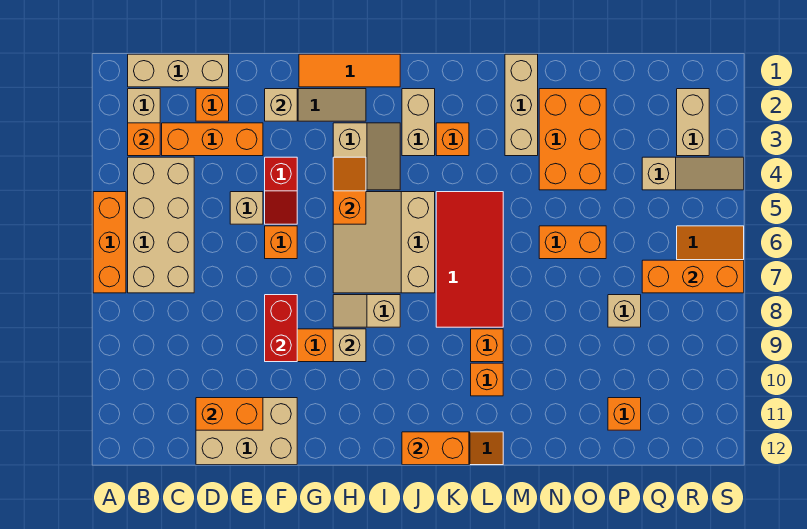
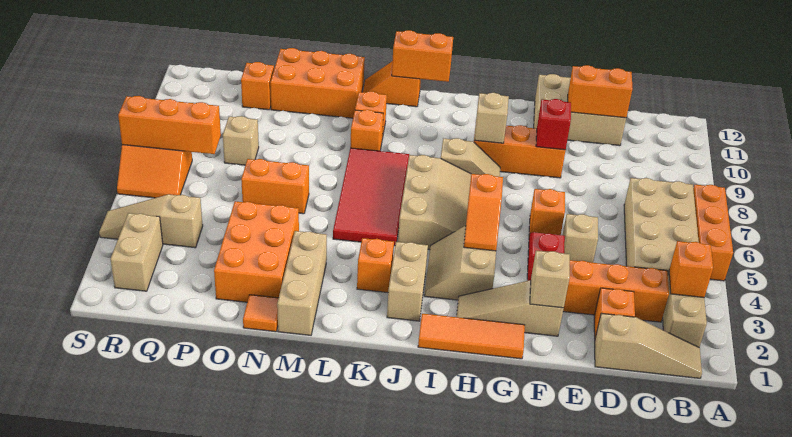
tan 1x3 brick [128,54,229,87] -> tan 1x3 slope [595,313,702,378]
red 1x2 brick [265,295,297,362] -> red 1x1 brick [536,99,571,150]
none -> orange 2x3 brick [270,48,365,118]
none -> orange 1x1 tile [243,295,279,332]

